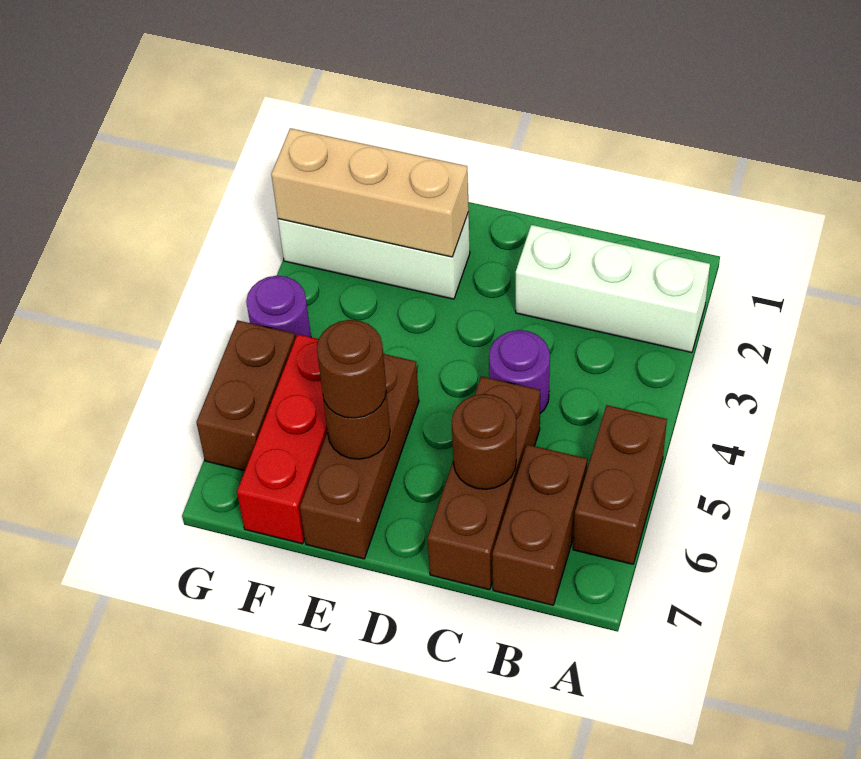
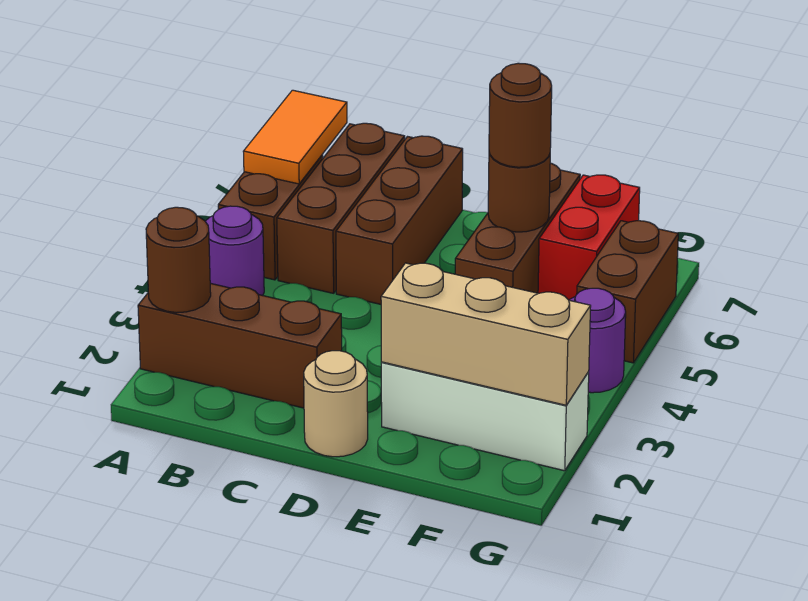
white 1x3 brick [516,225,710,353] -> brown 1x3 brick [138,283,342,408]
none -> orange 1x2 tile [243,90,347,184]
brown 1x2 brick [492,445,587,605] -> brown 1x3 brick [277,123,405,293]
purple 1x1 round brick [489,330,550,413] -> purple 1x1 round brick moved to [205,206,264,296]
brown 1x1 round brick [452,394,516,489] -> brown 1x1 round brick moved to [146,207,211,313]
none -> tan 1x1 round brick [304,351,368,457]
red 1x3 brick [237,334,328,544] -> red 1x2 brick [538,175,640,300]

